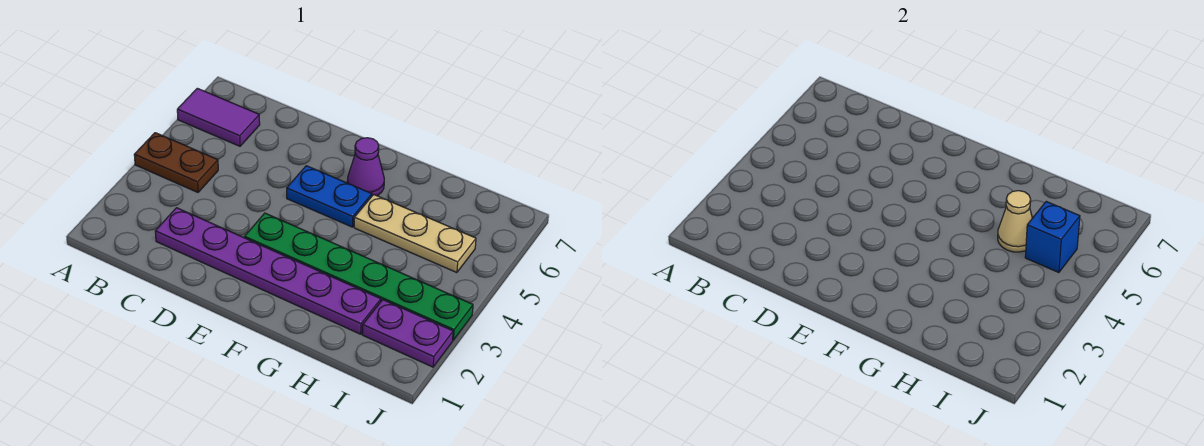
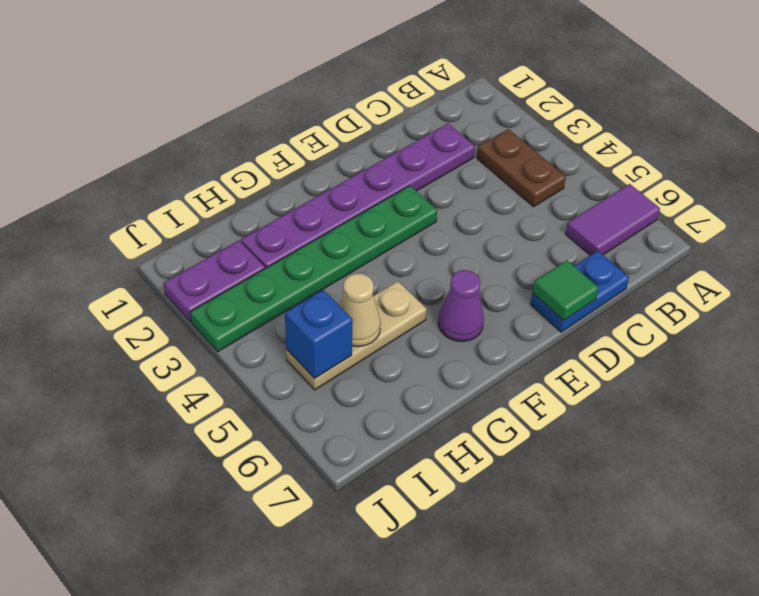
brown 1x2 plate [134,133,218,192] -> brown 1x2 plate turned to [477,129,566,207]
none -> green 1x1 tile [532,260,598,320]
blue 1x2 plate [287,166,372,227] -> blue 1x2 plate moved to [530,251,629,332]

